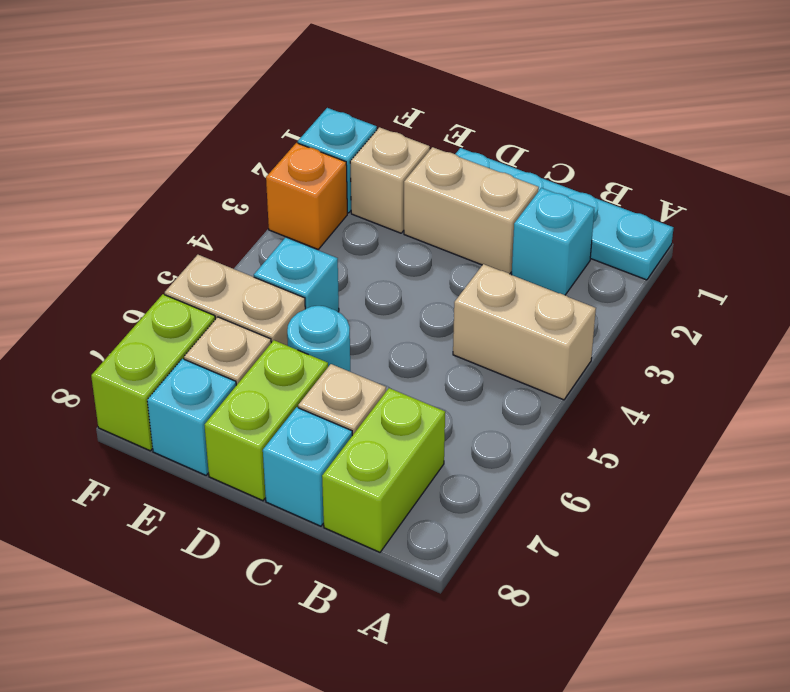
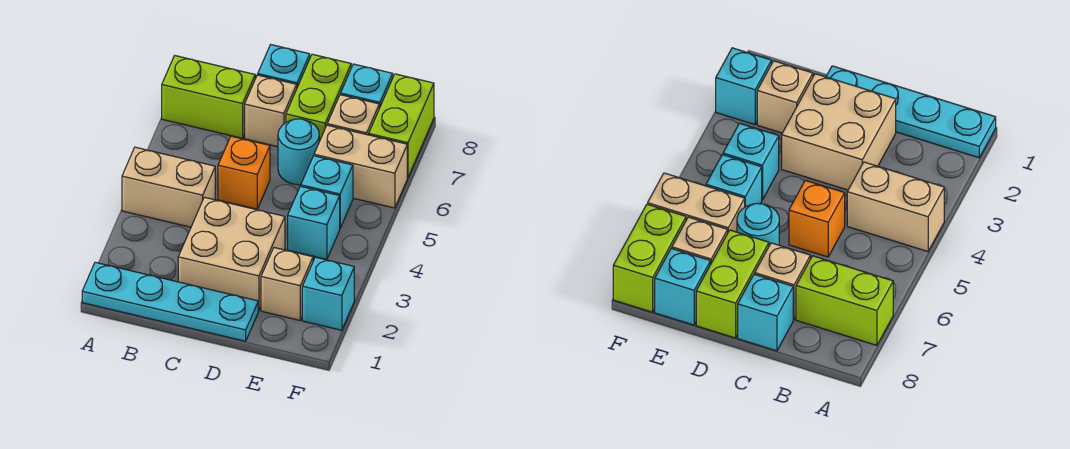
cyan 1x1 brick [512,188,594,295] -> cyan 1x1 brick moved to [288,186,340,259]
lime 1x2 brick [322,388,445,552] -> lime 1x2 brick turned to [162,56,255,138]
tan 1x2 brick [404,147,539,274] -> tan 2x2 brick [178,197,285,311]
orange 1x1 brick [266,143,347,249] -> orange 1x1 brick moved to [218,136,270,209]

